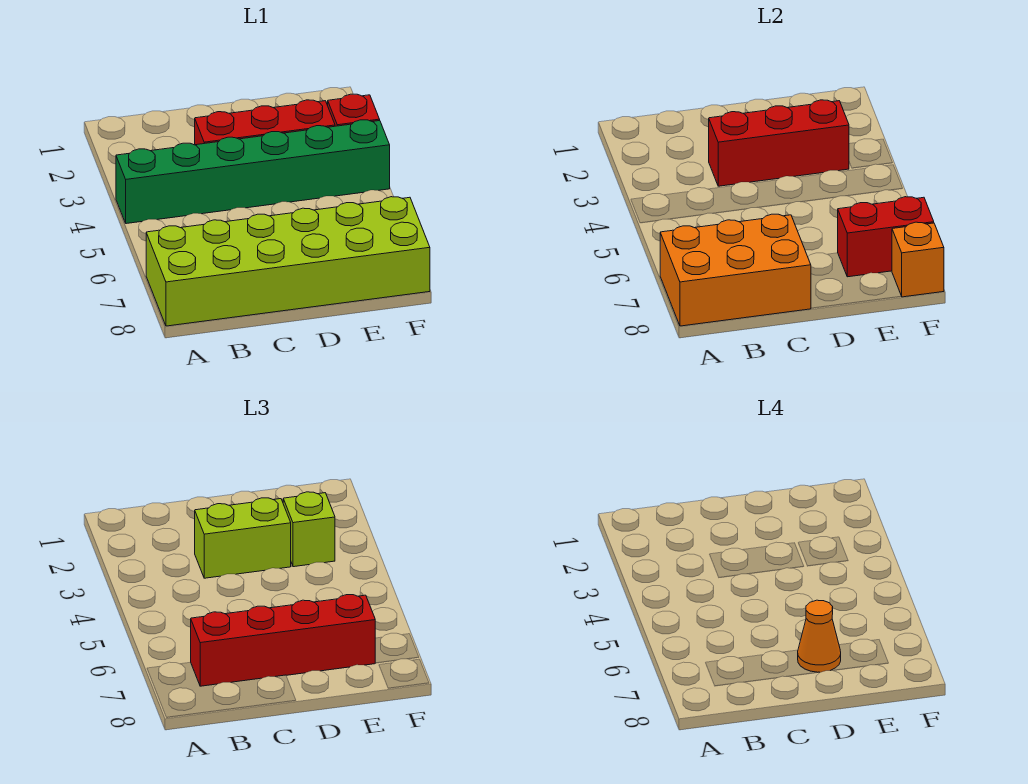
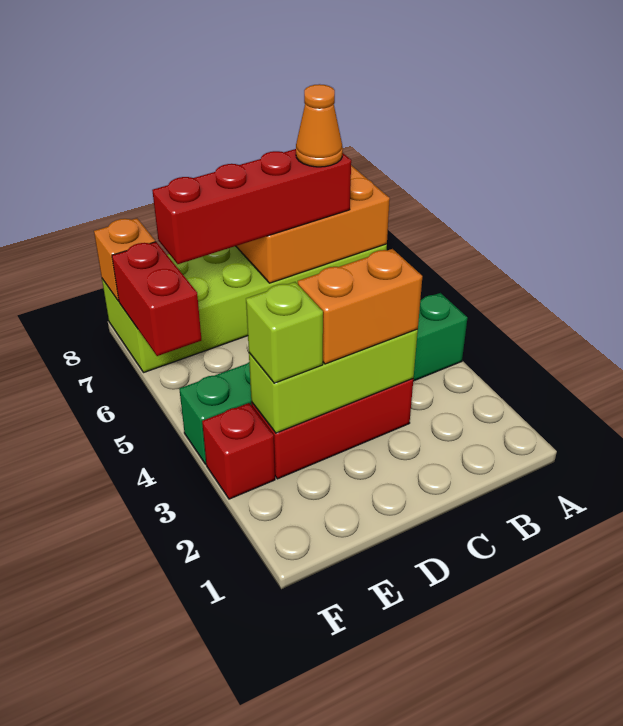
red 1x3 brick [709,100,849,186] -> lime 1x3 brick [249,329,418,433]
lime 1x2 brick [195,498,291,578] -> orange 1x2 brick [298,249,422,364]
orange 1x1 cone [798,600,841,672] -> orange 1x1 cone moved to [296,84,343,167]
red 1x2 brick [838,197,934,277] -> red 1x2 brick turned to [112,242,201,356]

